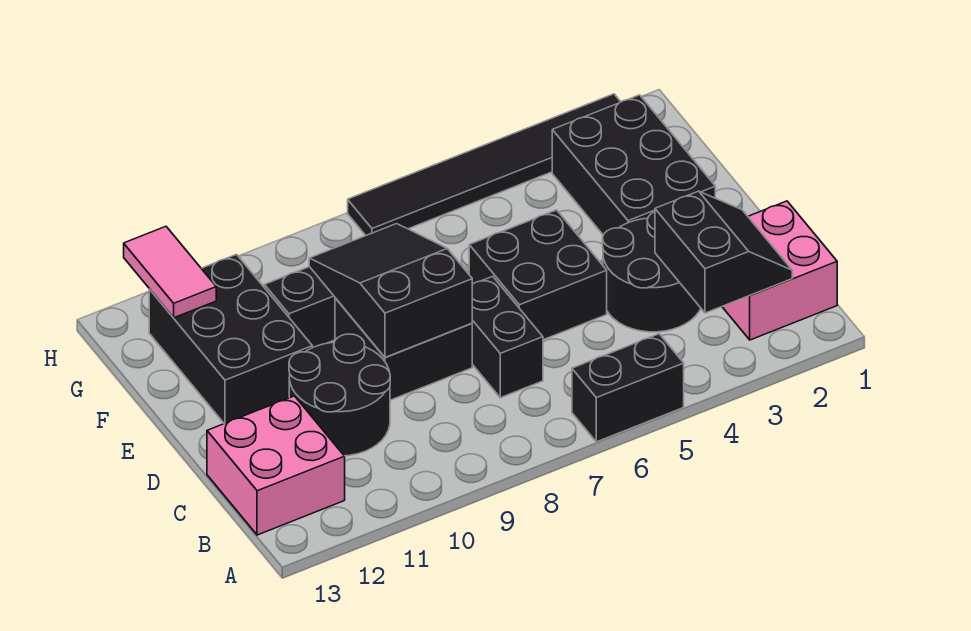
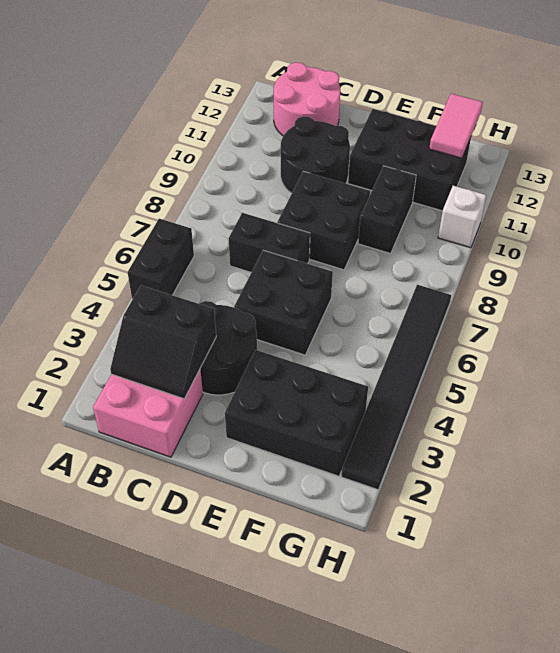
pink 2x2 brick [207,396,345,535] -> pink 2x2 round brick [274,62,340,136]
black 2x3 slope [309,224,472,357] -> none
pink 1x2 tile [124,226,216,318] -> pink 1x2 tile turned to [429,94,483,158]
none -> white 1x1 brick [438,186,486,248]

